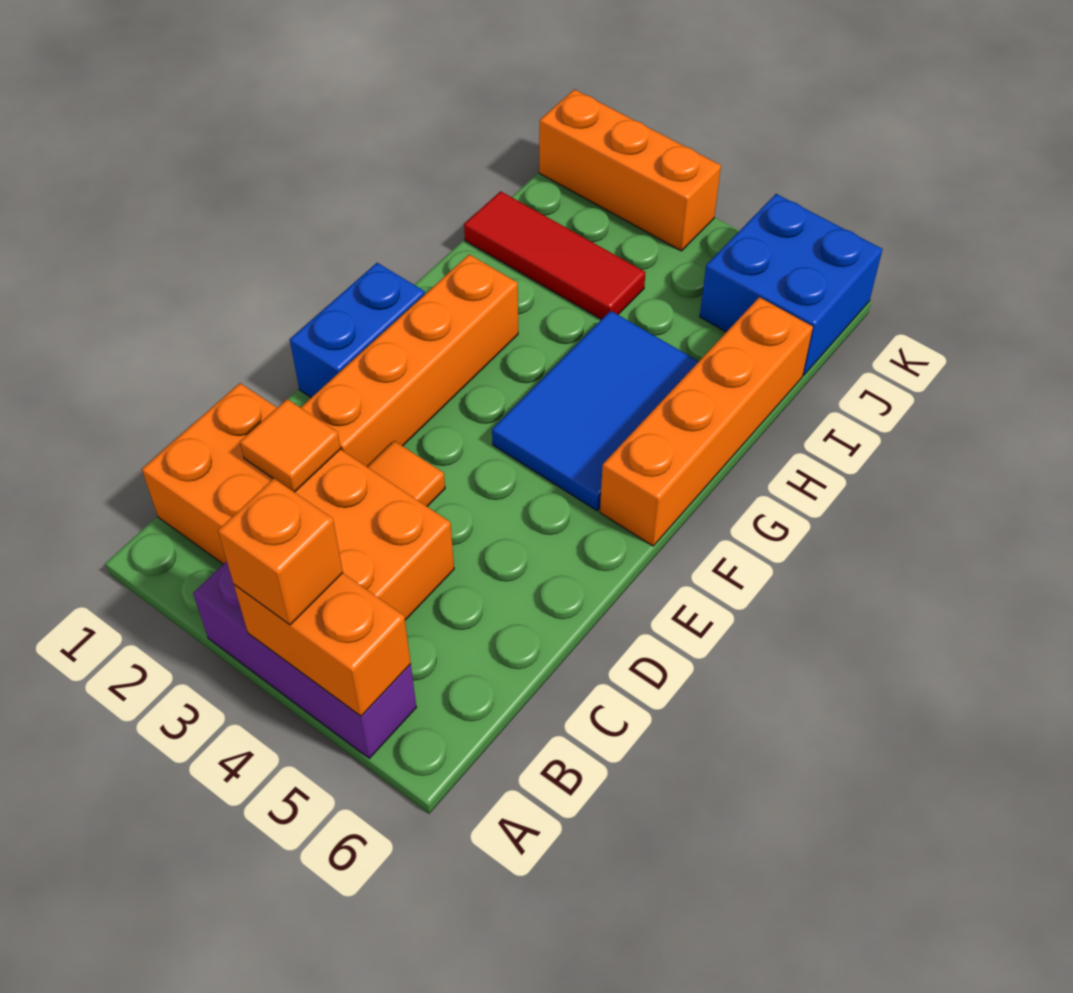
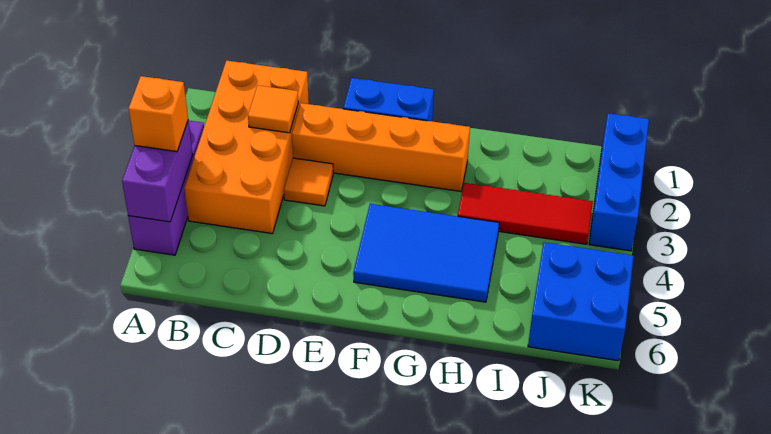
orange 1x2 brick [234,573,411,716] -> purple 1x2 brick [122,121,193,222]
orange 1x4 brick [600,297,813,546] -> none
red 1x3 tile [464,191,646,320] -> red 1x3 tile turned to [458,183,593,244]
orange 1x3 brick [539,89,721,251] -> blue 1x3 brick [589,113,649,251]

